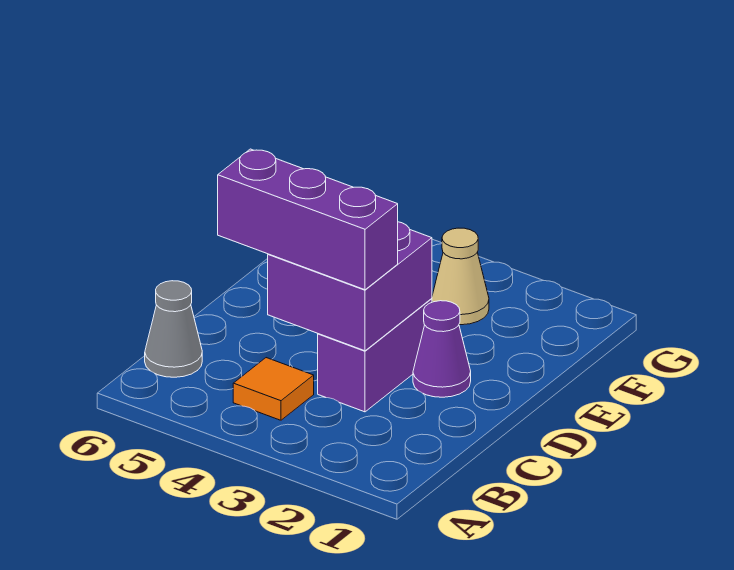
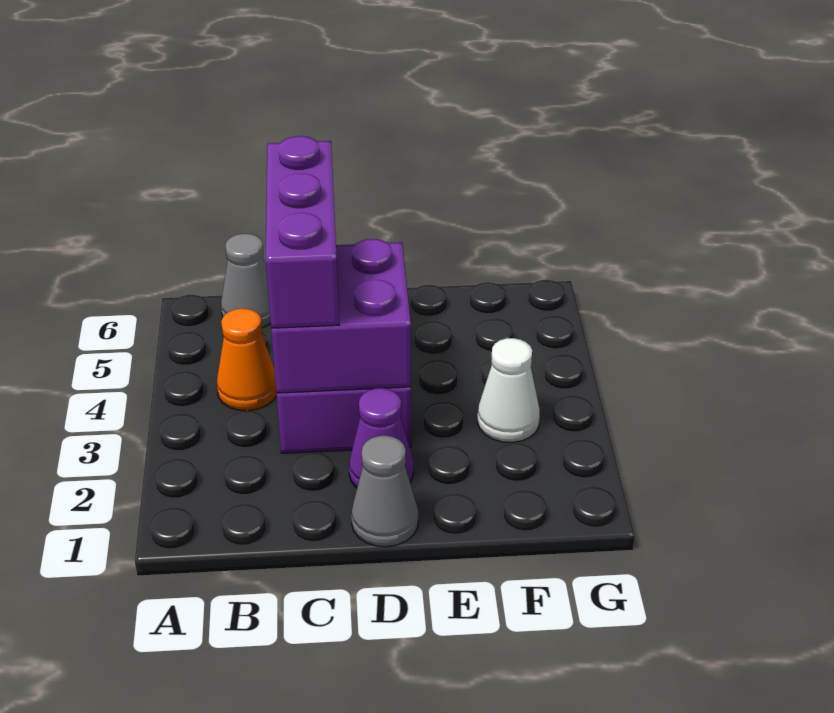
orange 1x1 tile [233,358,314,420] -> orange 1x1 cone [217,309,277,411]
none -> grey 1x1 cone [351,436,418,547]
tan 1x1 cone [432,228,489,325] -> white 1x1 cone [477,338,540,442]

